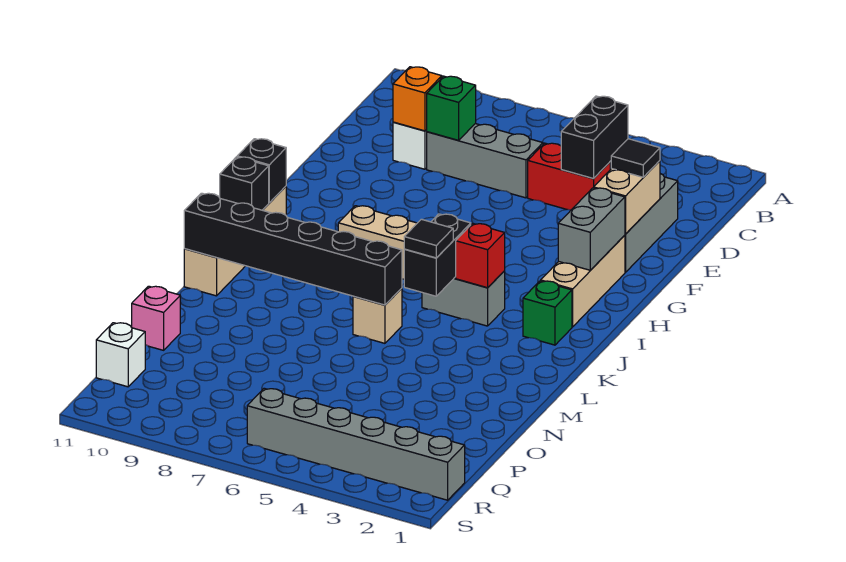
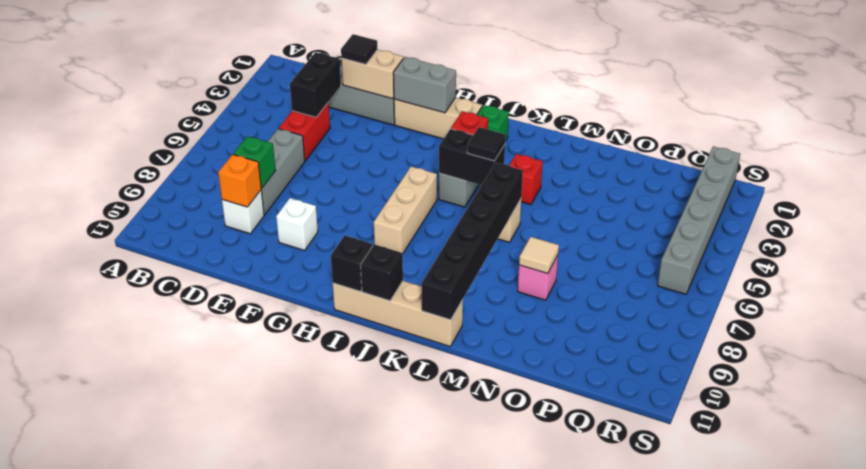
black 1x2 brick [561,96,628,179] -> black 1x2 brick turned to [290,52,341,117]
none -> red 1x1 brick [509,154,543,205]
none -> tan 1x1 tile [519,237,559,274]
pink 1x1 brick [132,286,180,350] -> pink 1x1 brick moved to [518,255,558,300]
white 1x1 brick [96,323,145,387] -> white 1x1 brick moved to [276,198,318,250]

